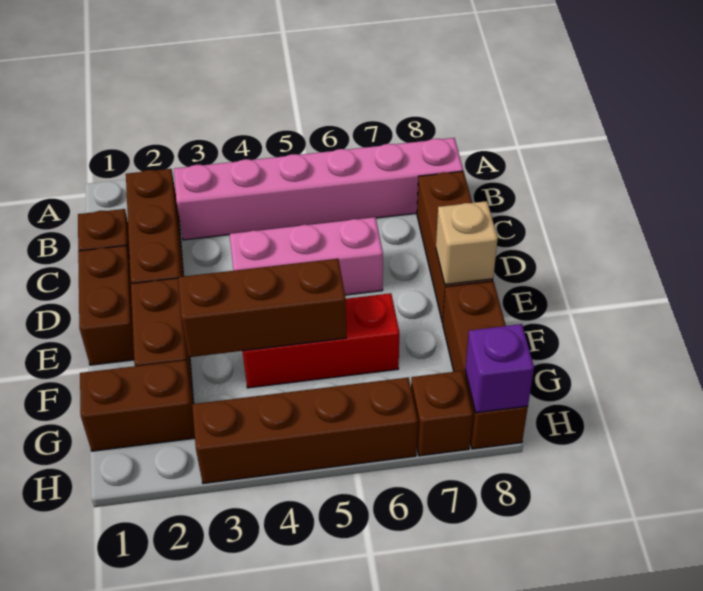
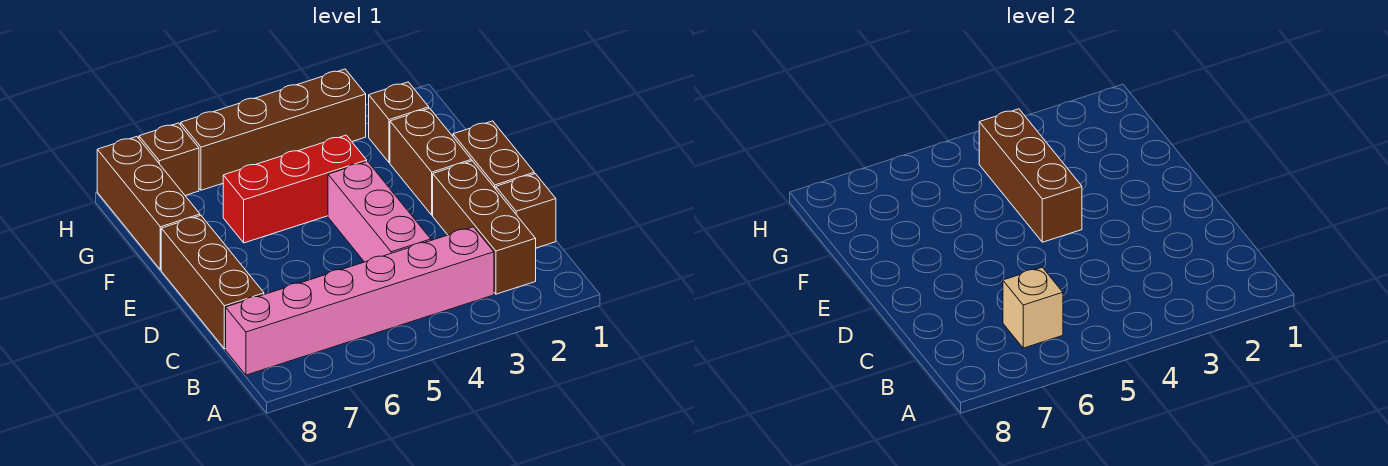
pink 1x3 brick [230,217,383,295] -> pink 1x3 brick turned to [328,161,431,262]
tan 1x1 brick [436,201,498,285] -> tan 1x1 brick moved to [1003,267,1063,348]
brown 1x3 brick [178,259,347,357] -> brown 1x3 brick turned to [979,109,1082,242]
brown 1x2 brick [80,360,195,451] -> brown 1x1 brick [369,82,429,163]
purple 1x1 brick [465,324,534,413] -> none

